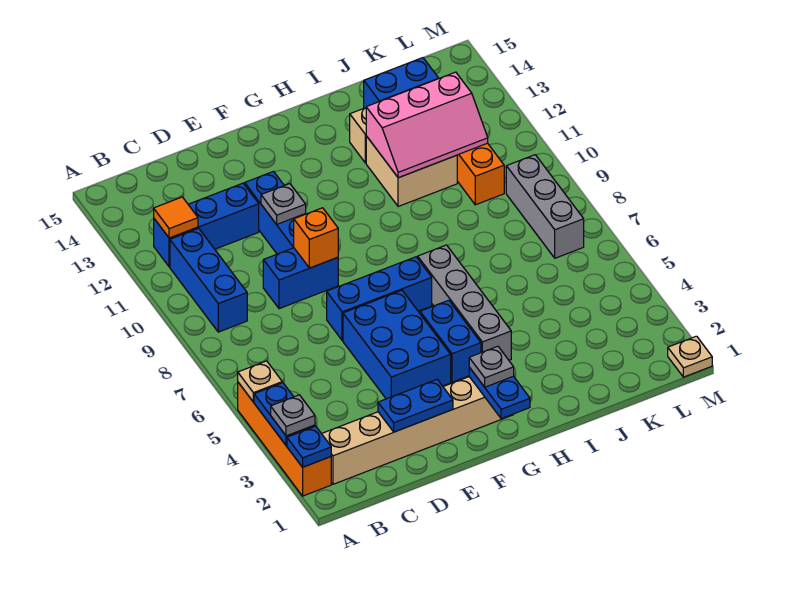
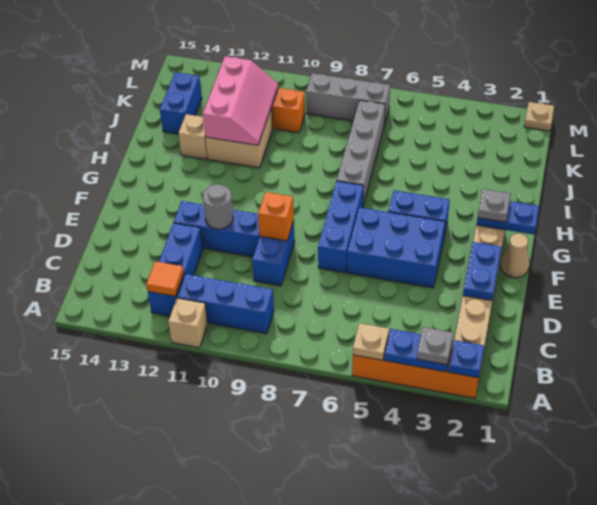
none -> tan 1x1 brick [168,298,208,348]
grey 1x1 plate [261,184,306,224] -> grey 1x1 round brick [203,184,233,229]
none -> tan 1x1 cone [500,234,529,278]
grey 1x4 brick [418,245,511,360] -> grey 1x4 brick turned to [337,100,385,205]

